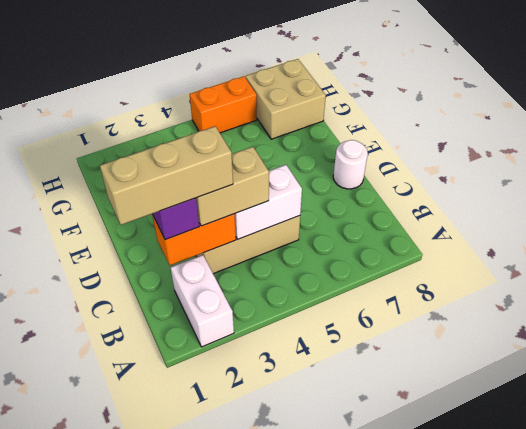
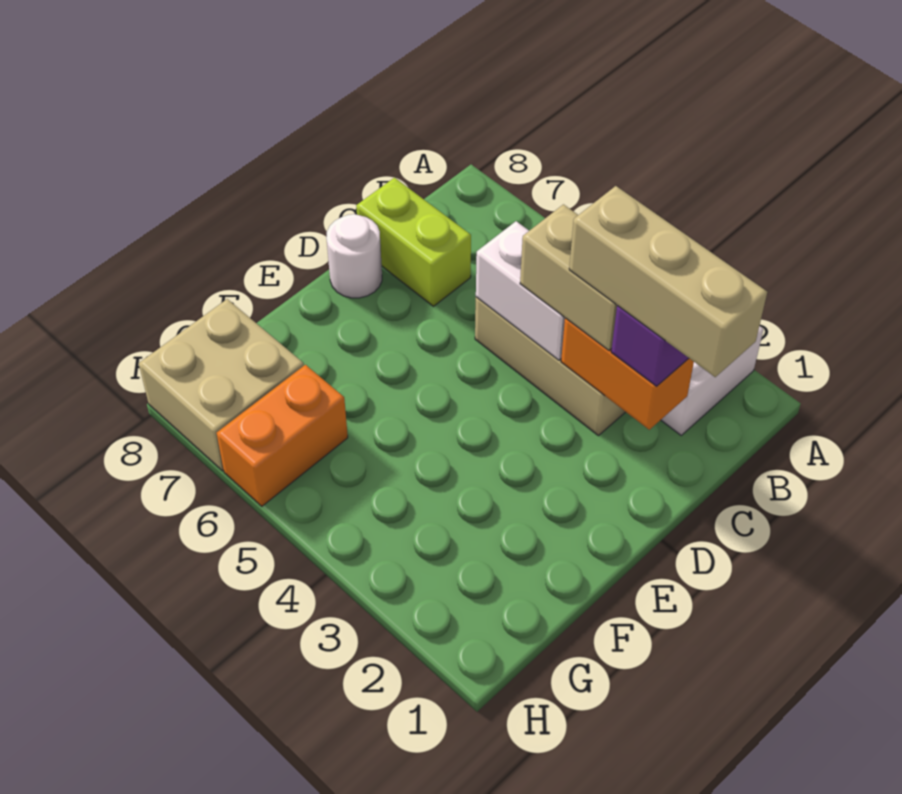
none -> lime 1x2 brick [356,178,471,306]
orange 1x2 brick [190,76,257,133] -> orange 1x2 brick turned to [217,365,348,506]

